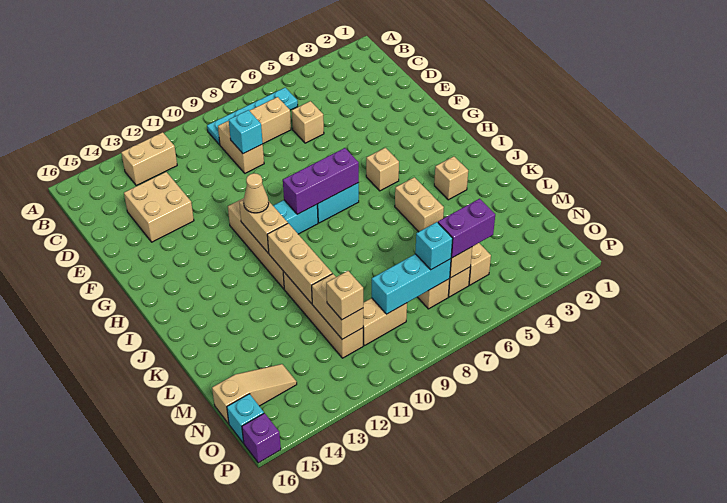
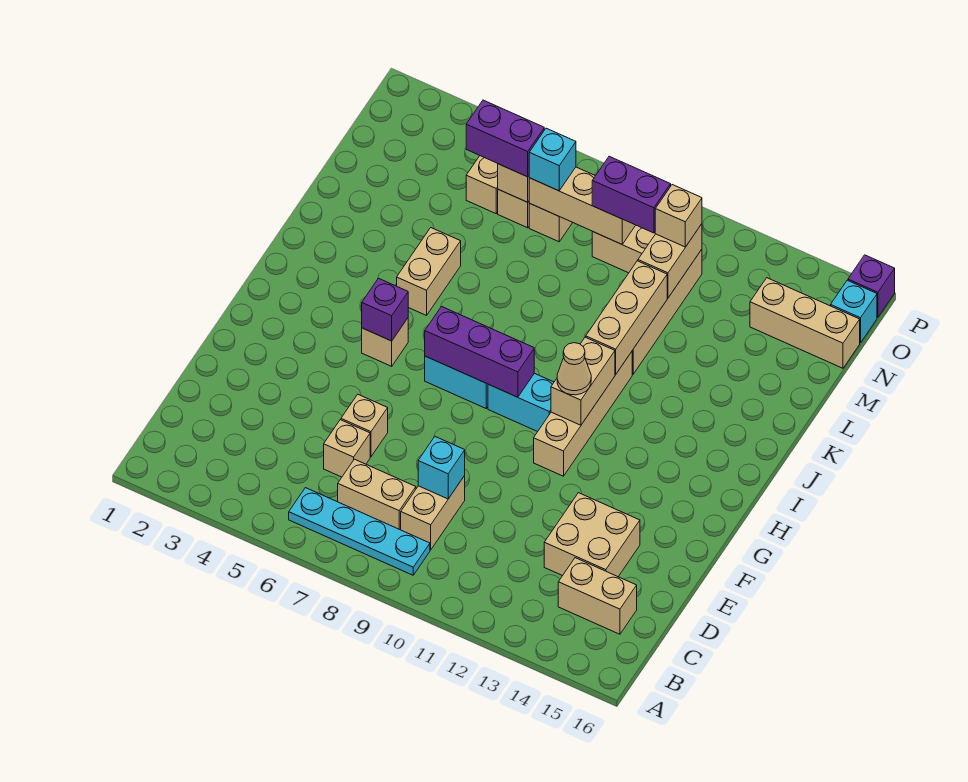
tan 1x2 brick [121,132,177,185] -> tan 1x2 brick moved to [558,558,637,634]
none -> purple 1x1 brick [362,278,408,341]
tan 1x1 brick [434,156,468,200] -> tan 1x1 brick moved to [341,394,388,457]
cyan 1x3 brick [372,254,451,314] -> tan 1x3 brick [529,167,636,244]
none -> purple 1x2 brick [592,156,671,233]
tan 1x3 slope [212,364,297,424] -> tan 1x3 brick [750,278,860,368]

